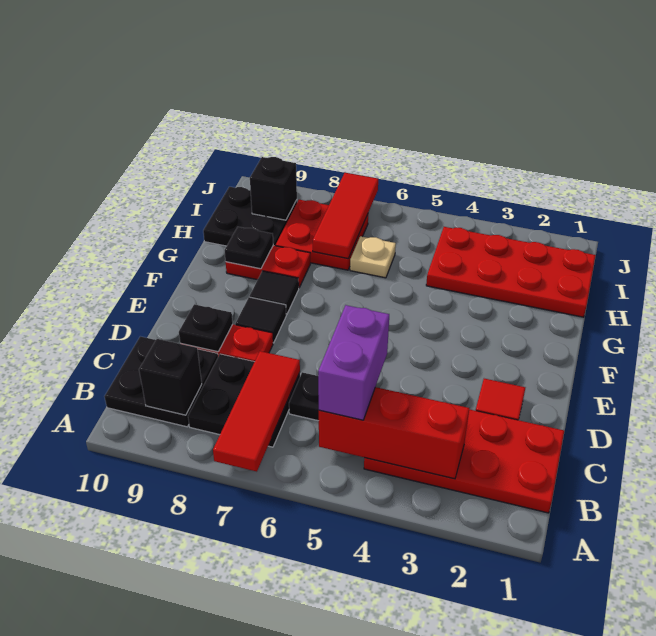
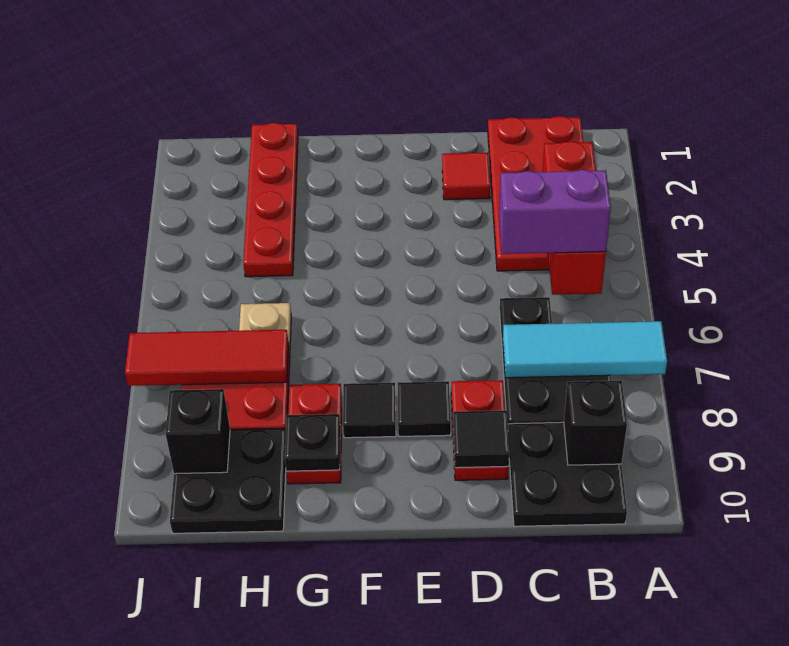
red 1x3 tile [213,351,300,472] -> cyan 1x3 tile [503,321,667,378]
black 1x1 plate [179,304,233,352] -> black 1x1 tile [453,410,509,468]
red 2x4 plate [426,227,596,317] -> red 1x4 plate [243,123,298,277]

